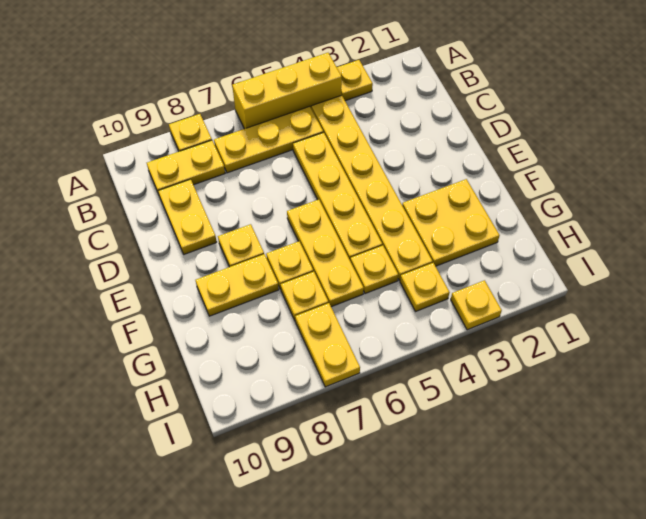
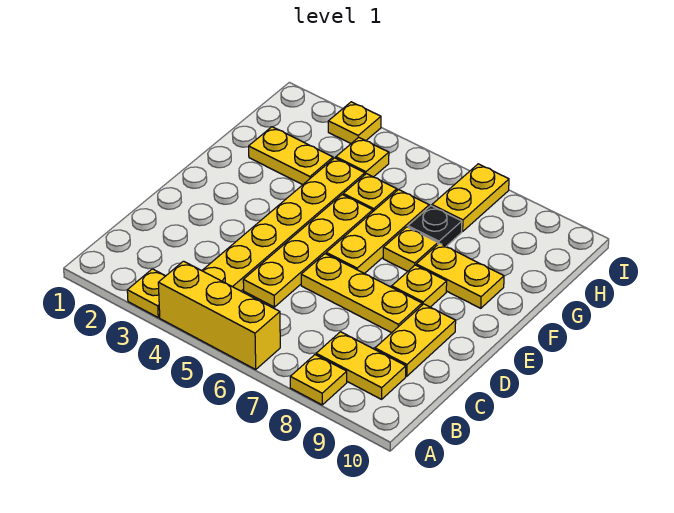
yellow 1x3 plate [214,106,323,173] -> yellow 1x3 plate moved to [301,254,422,333]
yellow 2x2 plate [402,179,500,266] -> yellow 1x2 plate [249,127,333,185]
yellow 1x1 plate [281,272,328,320] -> black 1x1 plate [408,206,462,246]

